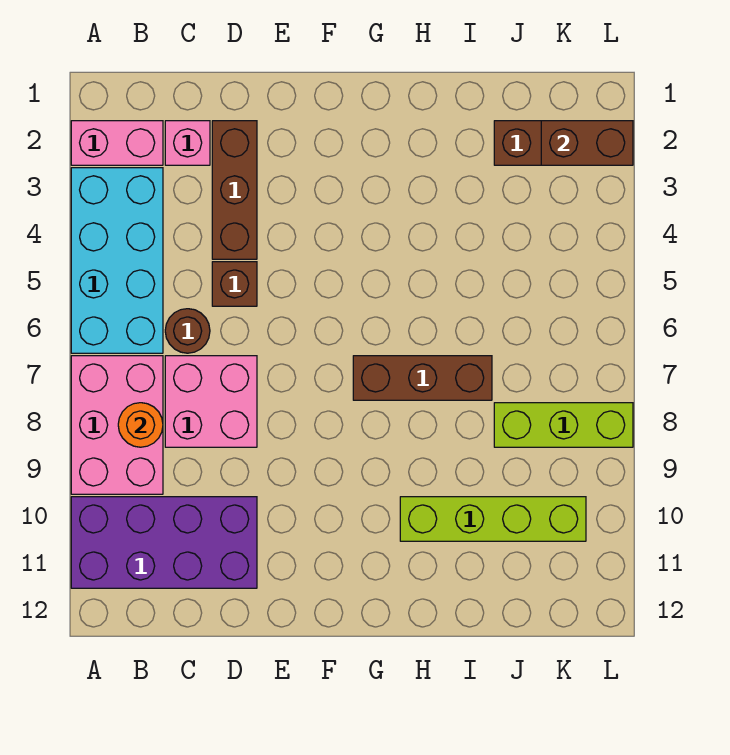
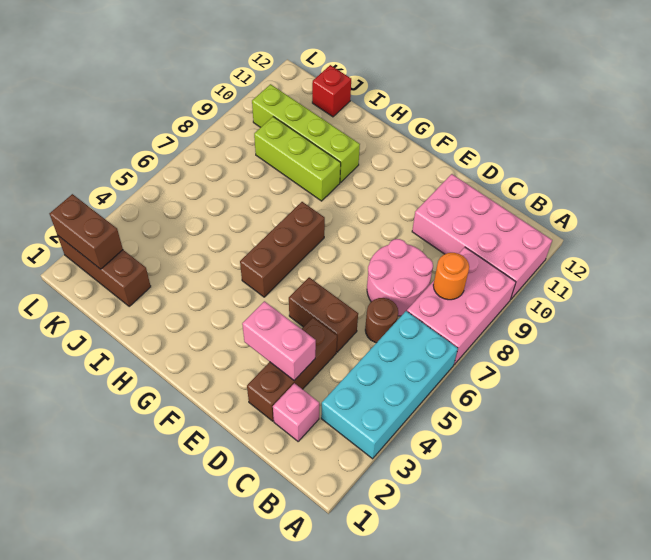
pink 1x2 brick [71,121,163,165] -> pink 1x2 brick moved to [242,301,316,380]
purple 2x4 brick [71,497,257,588] -> pink 2x4 brick [412,174,552,300]
pink 2x2 brick [165,356,257,447] -> pink 2x2 round brick [367,239,433,316]
brown 1x1 brick [212,262,257,306] -> brown 1x2 brick [289,277,358,352]
brown 1x3 brick [353,356,492,400] -> brown 1x3 brick turned to [240,202,325,297]
lime 1x3 brick [494,403,633,447] -> lime 1x3 brick moved to [254,117,341,201]
none -> red 1x1 brick [312,65,351,117]

